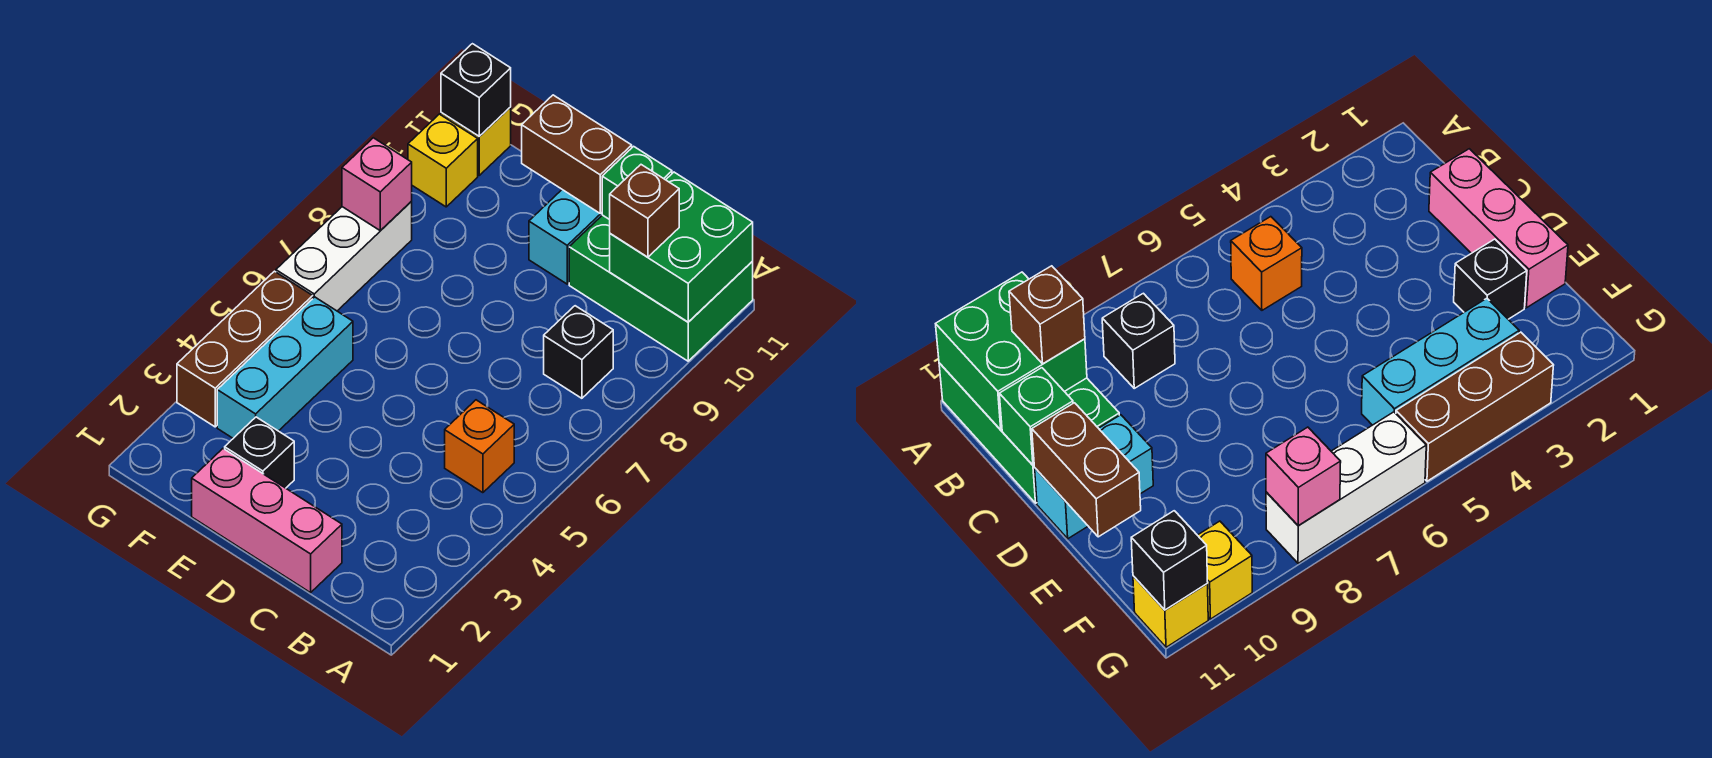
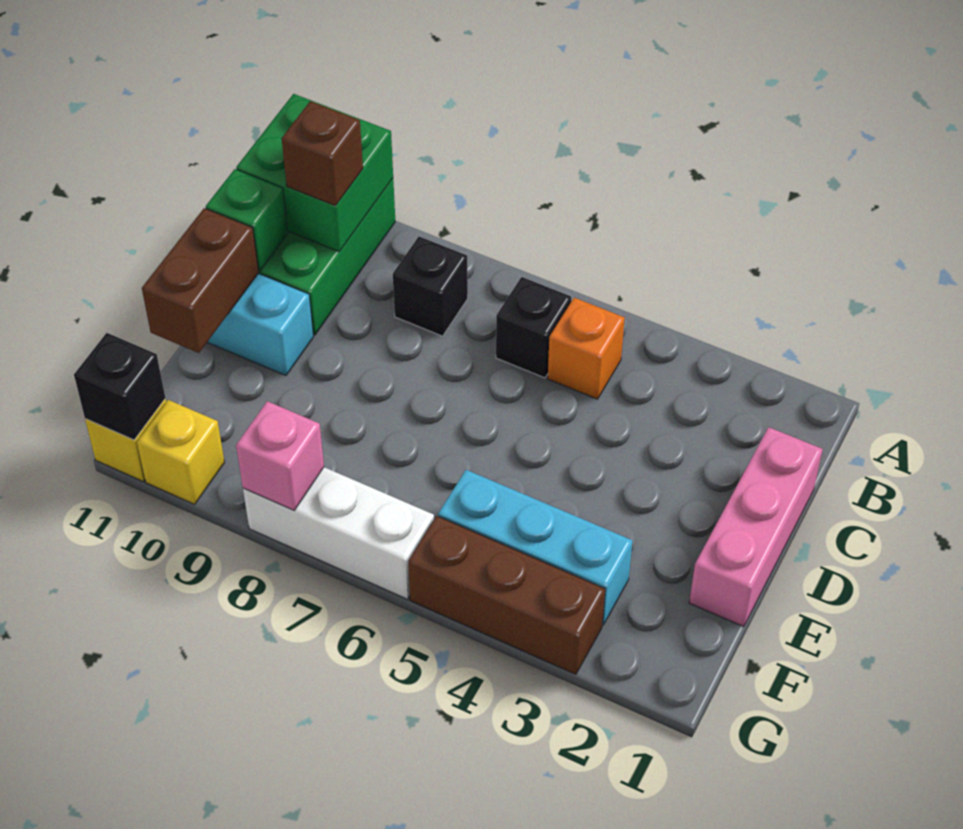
black 1x1 brick [225,417,294,488] -> black 1x1 brick moved to [496,277,571,378]

